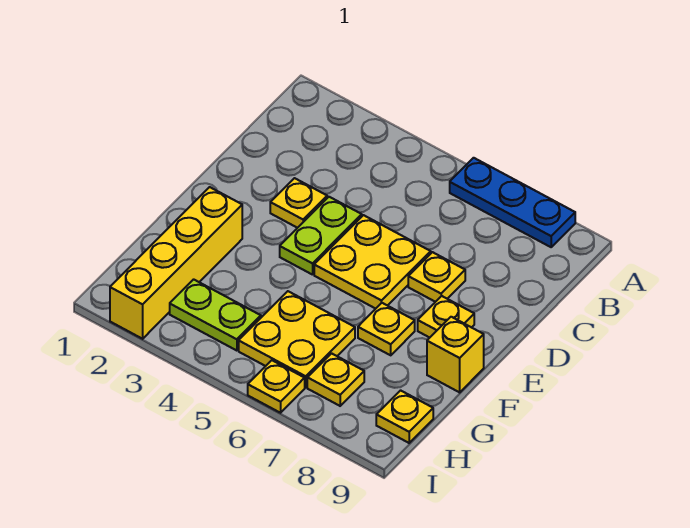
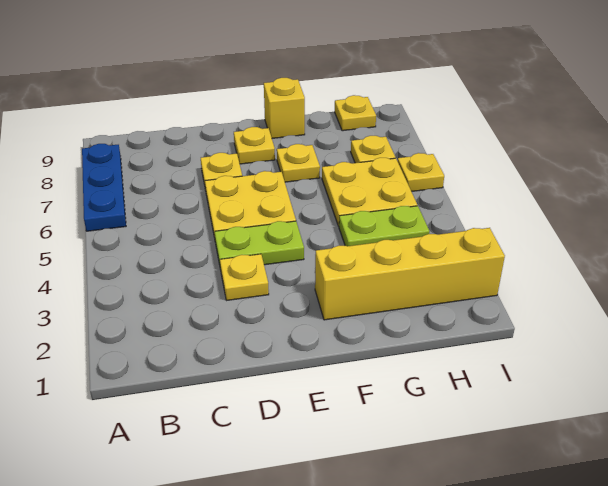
lime 1x2 plate [170,279,261,351] -> lime 1x2 plate turned to [339,206,429,246]

